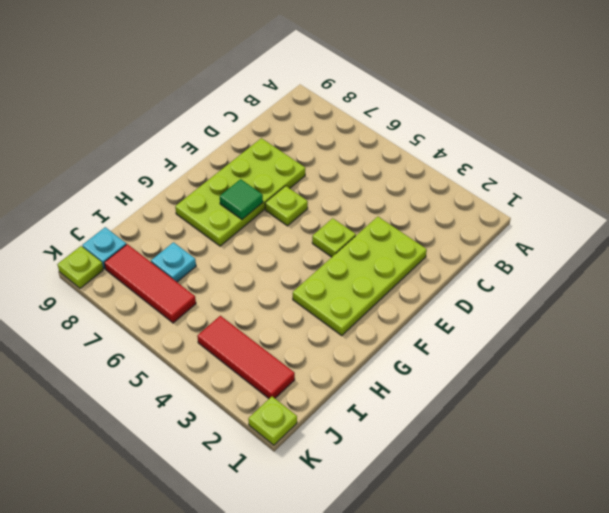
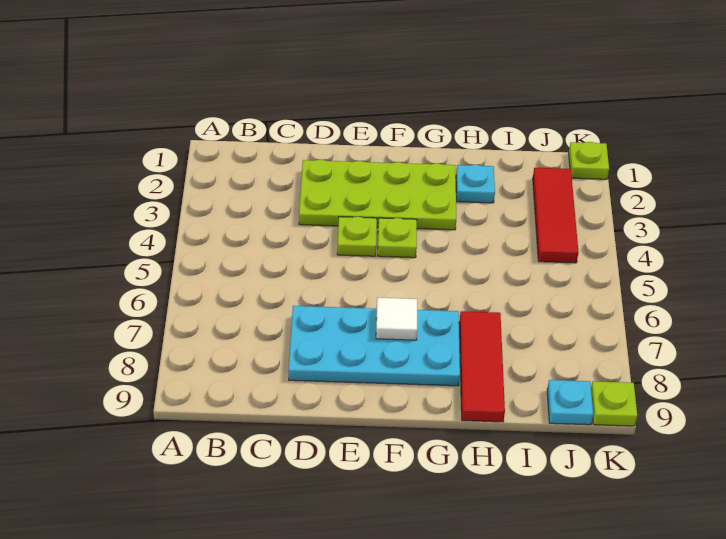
lime 2x4 plate [175,138,305,246] -> cyan 2x4 plate [288,306,460,386]
lime 1x1 plate [265,186,308,226] -> lime 1x1 plate moved to [378,218,417,258]
green 1x1 tile [220,179,263,219] -> white 1x1 tile [376,298,417,340]
cyan 1x1 plate [151,242,196,282] -> cyan 1x1 plate moved to [456,165,495,203]
red 1x3 tile [104,244,196,323] -> red 1x3 tile moved to [459,311,505,422]

